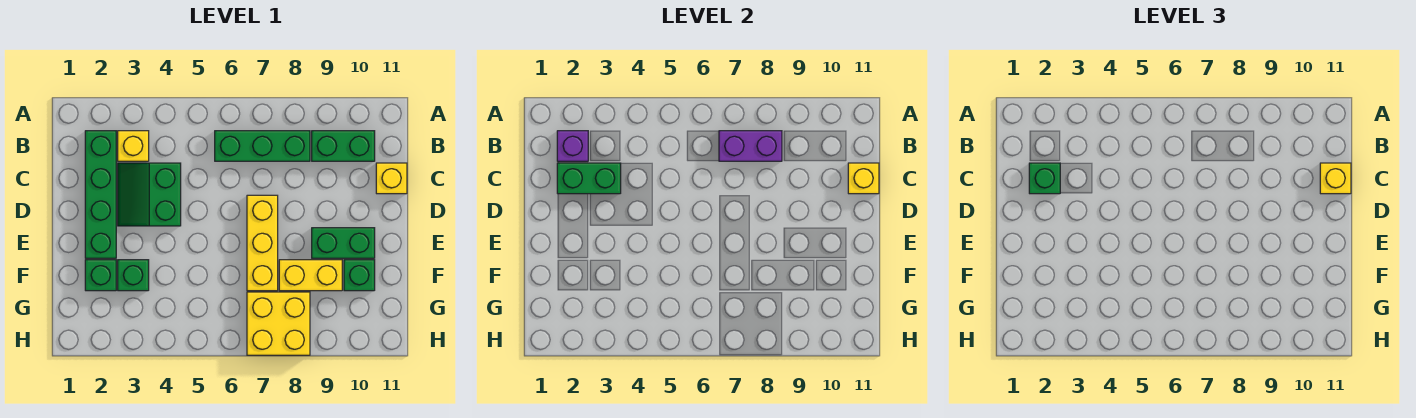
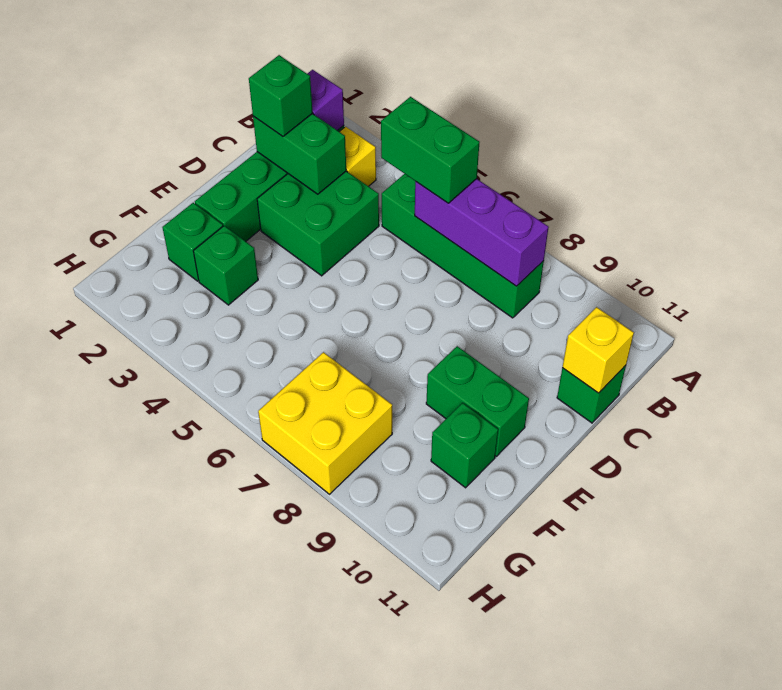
green 1x3 brick [215,131,310,161] -> green 1x4 brick [382,174,544,318]
purple 1x2 brick [719,131,782,161] -> purple 1x3 brick [415,179,549,286]
green 1x2 brick [312,131,375,161] -> green 1x2 brick moved to [381,97,479,203]
green 2x2 slope [118,163,181,226] -> green 2x2 brick [257,171,379,276]
yellow 1x1 brick [376,163,407,194] -> green 1x1 brick [557,365,626,423]
yellow 1x1 brick [1320,163,1351,194] -> none
yellow 1x3 brick [247,195,278,291] -> none
yellow 1x2 brick [279,260,342,291] -> none

